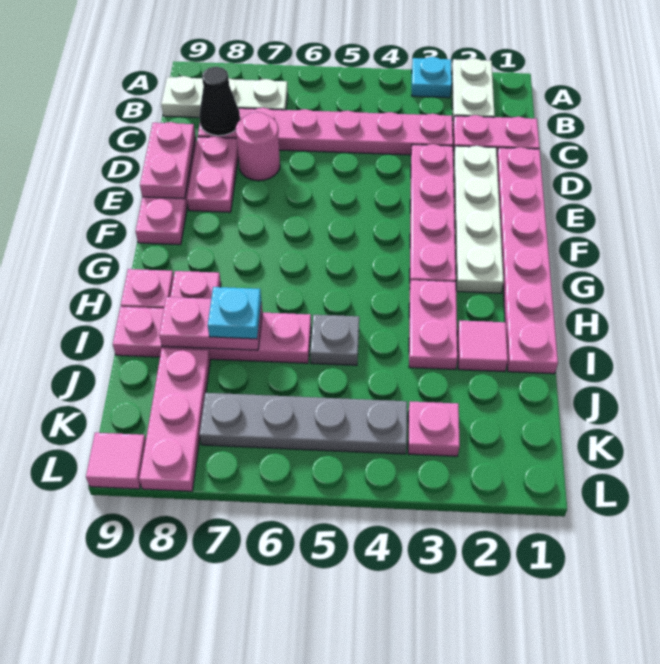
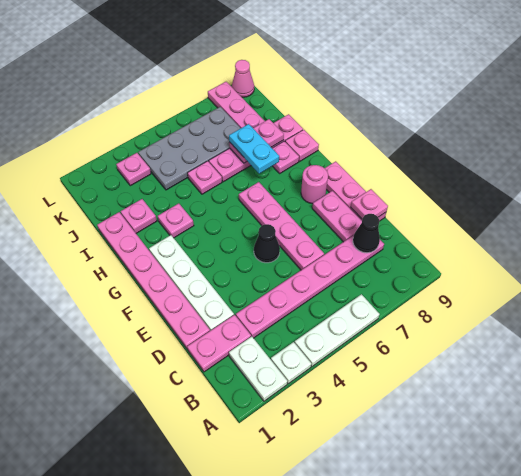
cyan 1x1 plate [412,57,452,98] -> white 1x1 plate [271,342,311,384]
white 1x3 plate [161,76,288,117] -> white 1x3 plate moved to [295,294,379,366]
pink 1x4 plate [410,144,456,282] -> pink 1x4 plate moved to [239,182,324,270]
pink 1x1 round brick [236,112,280,181] -> pink 1x1 round brick moved to [301,165,328,204]
pink 1x2 plate [140,122,195,199] -> pink 1x1 plate [351,189,388,219]
none -> black 1x1 cone [254,224,280,263]
pink 1x2 plate [409,280,458,369] -> pink 1x1 plate [158,203,194,238]
pink 1x1 tile [457,320,508,372] -> pink 1x1 plate [121,199,157,233]
grey 1x1 plate [310,315,359,365] -> pink 1x1 plate [188,161,222,194]
cyan 1x1 plate [208,287,261,339] -> cyan 1x2 plate [229,124,279,174]
grey 1x4 plate [199,393,407,454] -> grey 2x4 plate [138,107,241,190]
pink 1x1 tile [86,433,146,489] -> pink 1x1 cone [232,60,254,97]

